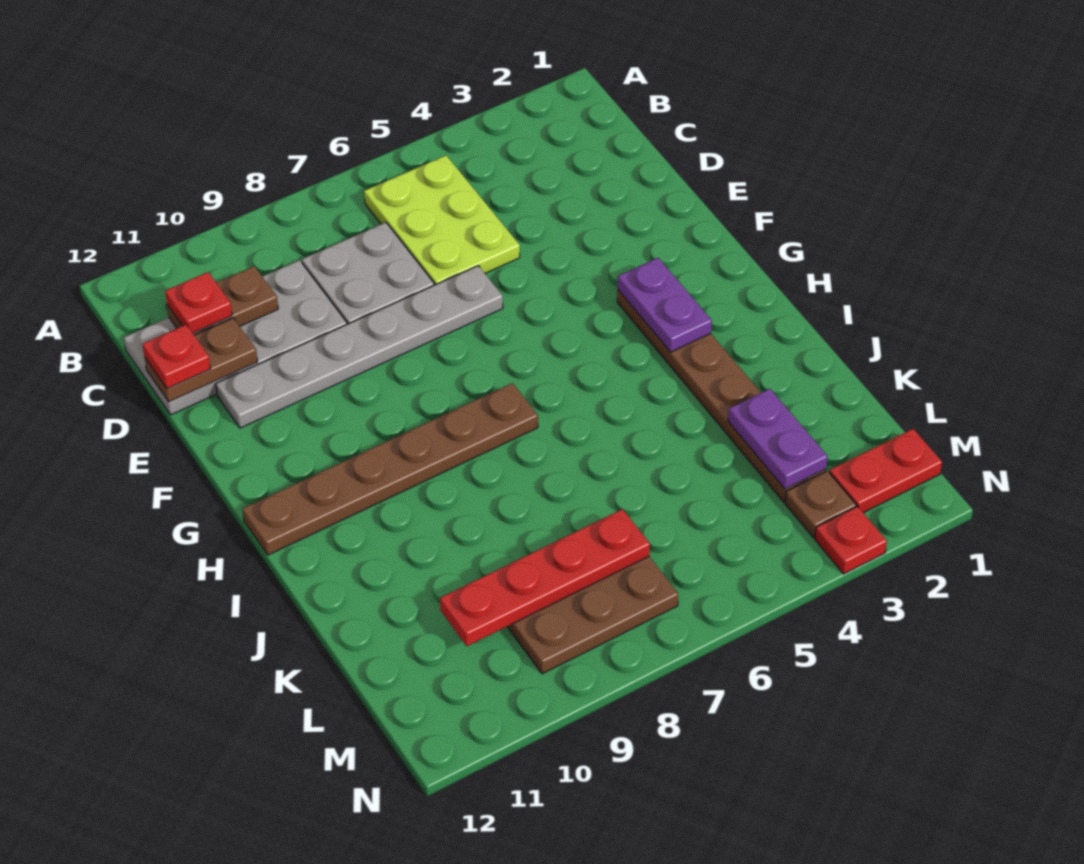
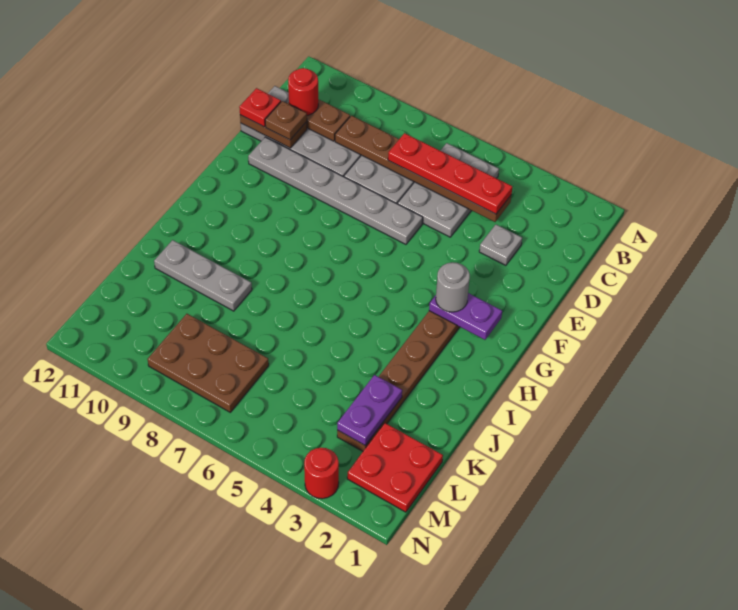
lime 2x3 plate [364,155,520,285] -> grey 2x3 plate [398,143,499,237]
red 1x1 plate [165,272,232,333] -> red 1x1 round brick [288,68,318,115]
none -> grey 1x1 plate [479,225,522,265]
purple 1x2 plate [618,258,712,352] -> purple 1x2 plate turned to [429,293,502,340]
none -> grey 1x1 round brick [436,262,470,312]
brown 1x6 plate [243,383,538,555] -> brown 1x6 plate moved to [335,116,511,222]
none -> grey 1x3 plate [154,240,252,311]
red 1x4 plate [440,509,650,646] -> red 1x4 plate moved to [388,133,512,214]
red 1x2 plate [829,429,942,513] -> red 2x2 plate [347,423,443,512]
brown 1x1 plate [785,471,856,538] -> brown 1x1 plate moved to [265,101,307,140]
red 1x1 plate [815,506,887,574] -> red 1x1 round brick [304,448,339,499]

